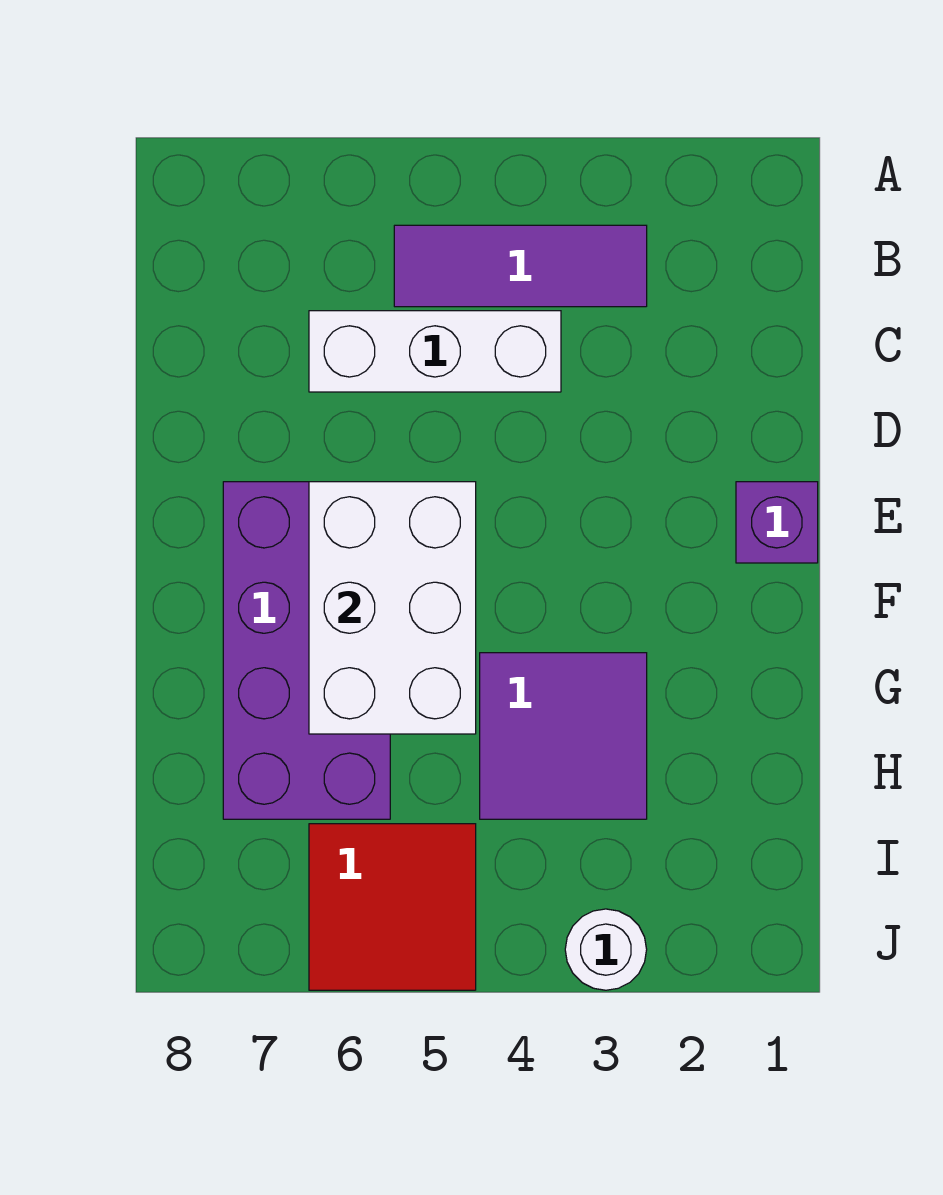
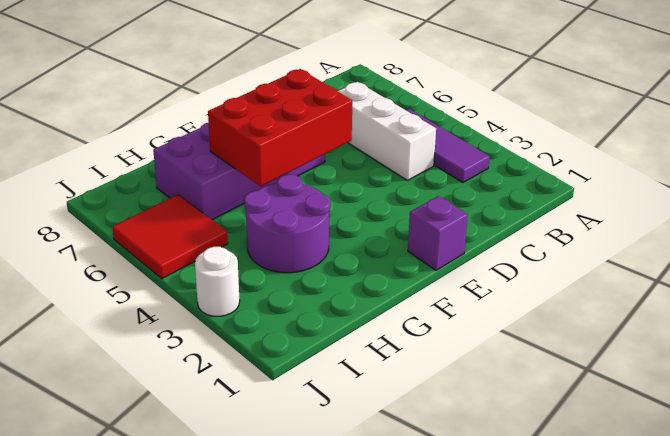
white 2x3 brick [309,482,476,734] -> red 2x3 brick [208,69,352,186]
purple 2x2 tile [480,653,647,819] -> purple 2x2 round brick [245,175,330,273]

